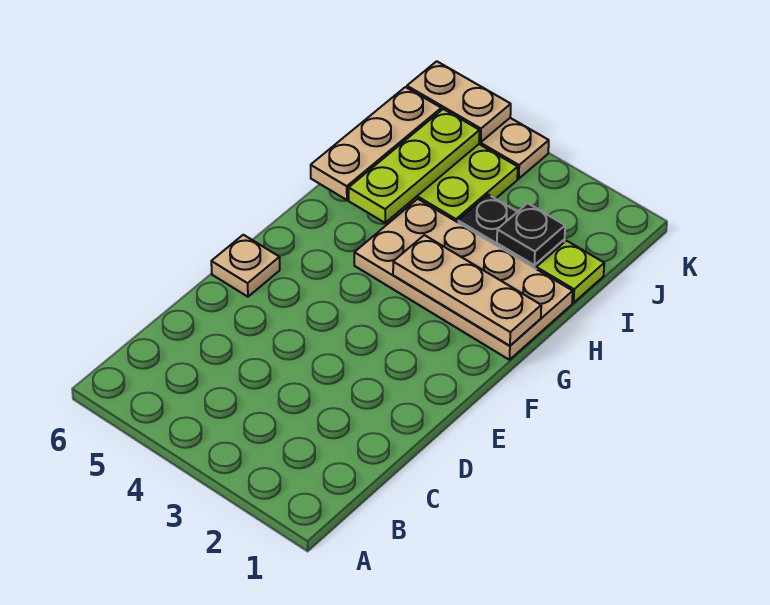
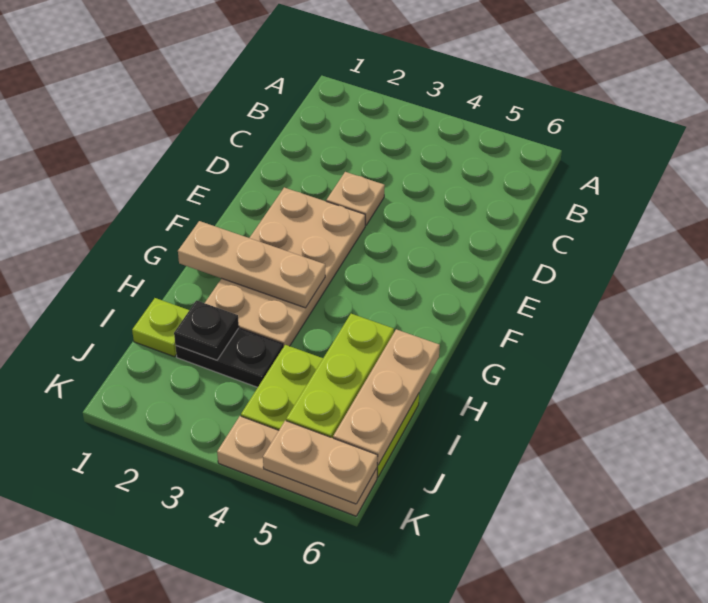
tan 1x1 plate [211,235,280,297] -> tan 1x1 plate moved to [326,172,385,225]
tan 2x4 plate [354,199,573,360] -> tan 2x4 plate turned to [205,188,365,347]

